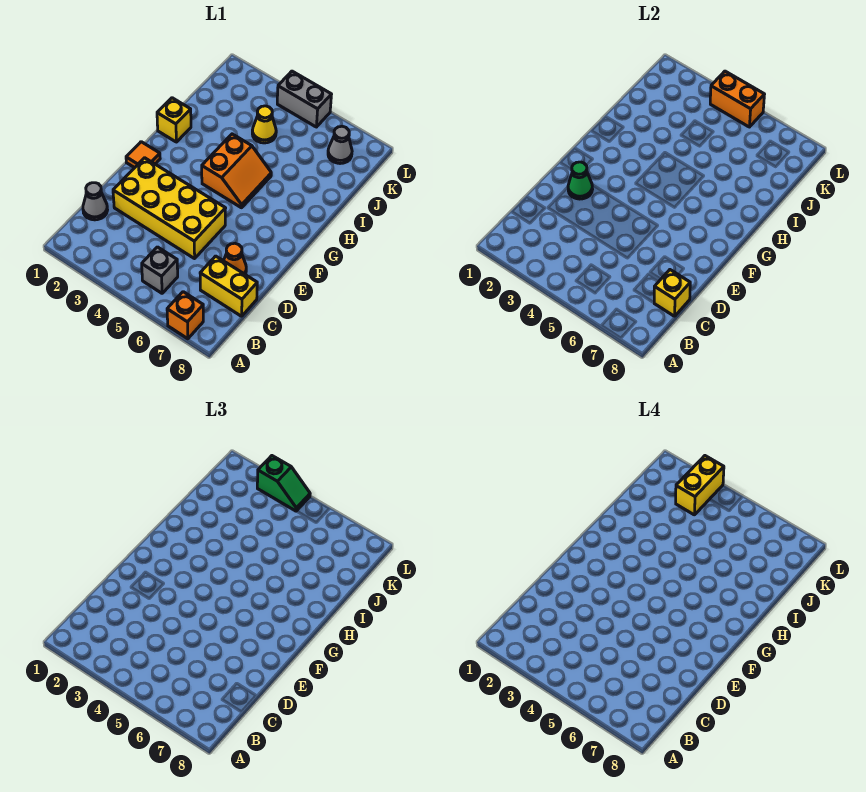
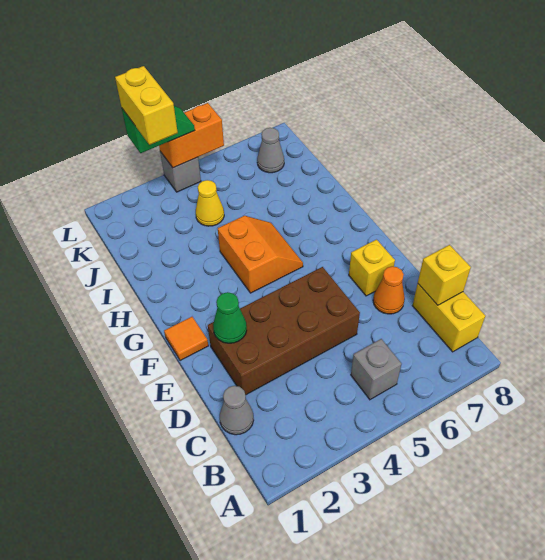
orange 1x1 brick [167,292,203,339] -> none
yellow 1x2 brick [200,256,257,316] -> yellow 1x2 brick turned to [412,284,485,352]
yellow 2x4 brick [113,158,226,259] -> brown 2x4 brick [208,267,360,395]
yellow 1x1 brick [157,98,191,142] -> yellow 1x1 brick moved to [349,240,395,296]
grey 1x2 brick [277,71,332,127] -> grey 1x1 brick [160,152,201,192]

